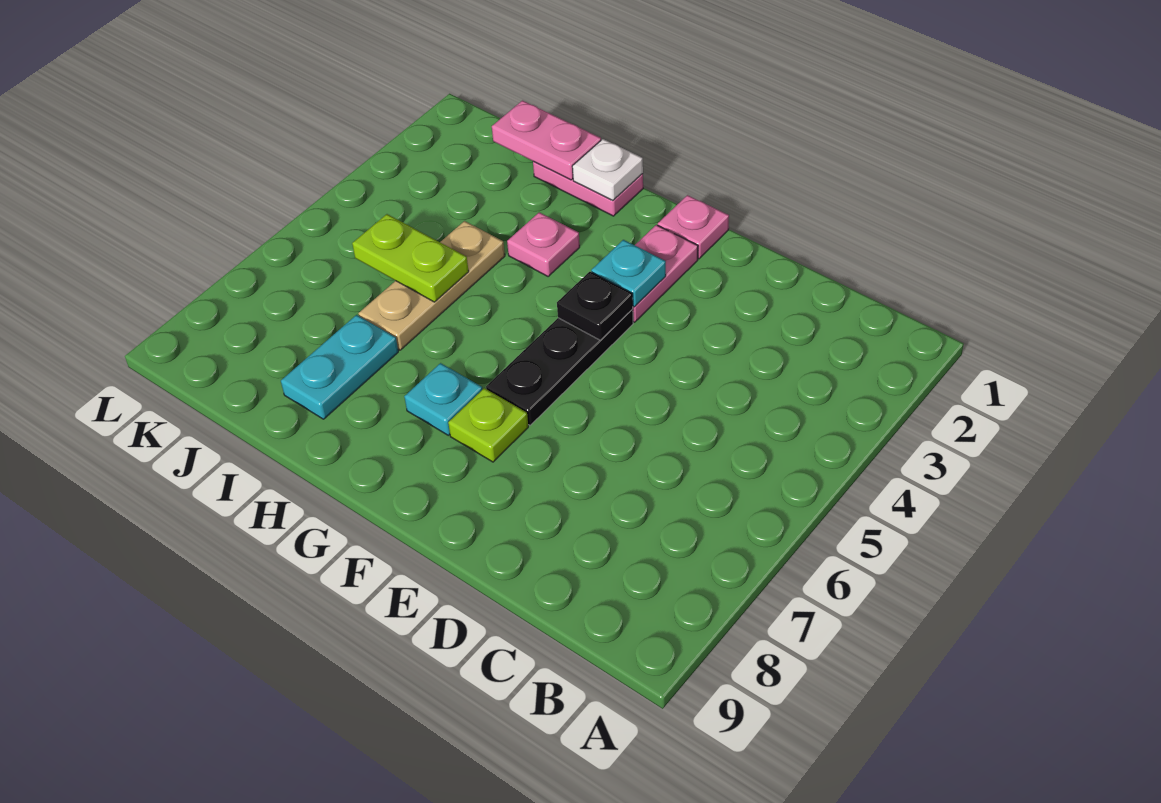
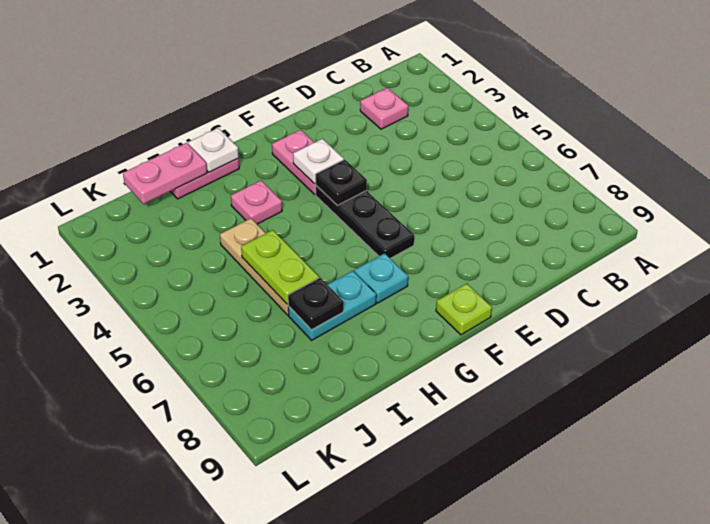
pink 1x1 plate [658,195,729,259] -> pink 1x1 plate moved to [360,88,408,129]
cyan 1x1 plate [591,240,666,307] -> white 1x1 plate [293,139,344,184]
lime 1x1 plate [448,388,528,462] -> lime 1x1 plate moved to [436,283,492,335]
lime 1x2 plate [352,214,469,302] -> lime 1x2 plate turned to [241,230,319,304]
cyan 1x2 plate [281,315,398,419] -> cyan 1x2 plate turned to [288,271,376,340]
none -> black 1x1 plate [288,278,344,330]

